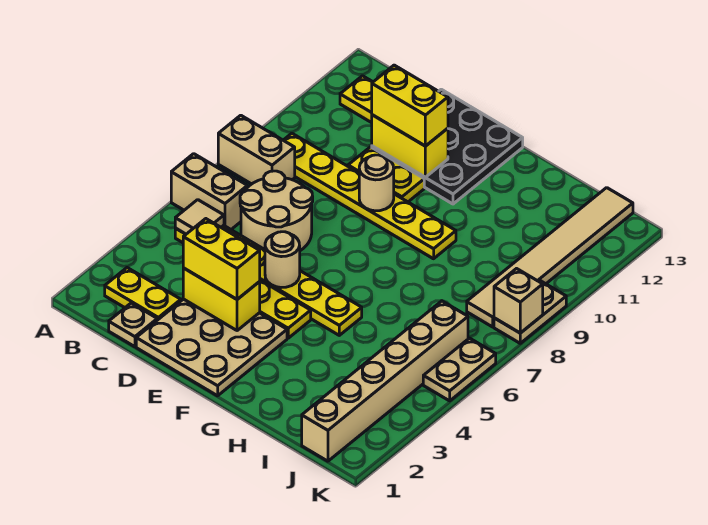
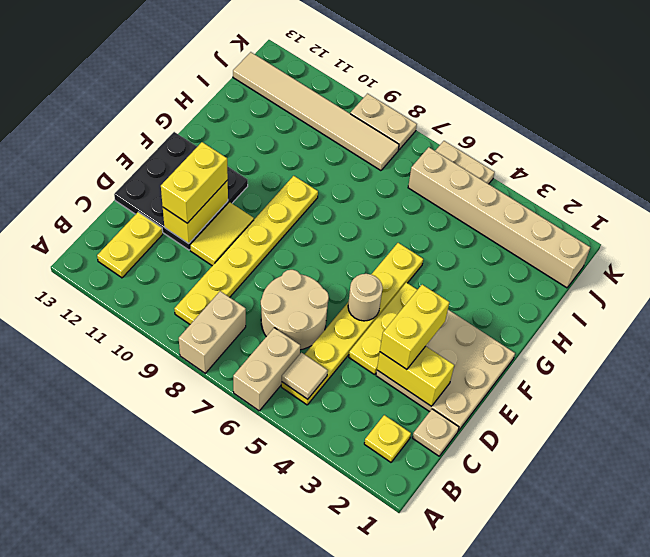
yellow 1x2 plate [105,268,181,320] -> yellow 1x1 plate [364,415,411,462]
yellow 1x2 brick [183,268,260,331] -> yellow 1x2 brick turned to [377,346,454,406]
yellow 1x2 plate [348,147,424,202] -> yellow 1x2 tile [190,202,254,266]
tan 1x1 round brick [359,155,394,211] -> none
tan 1x1 brick [494,269,543,333] -> none

